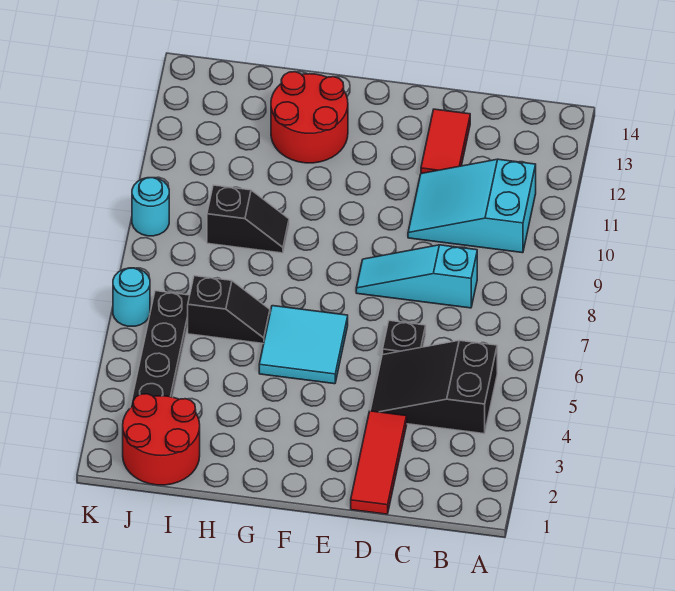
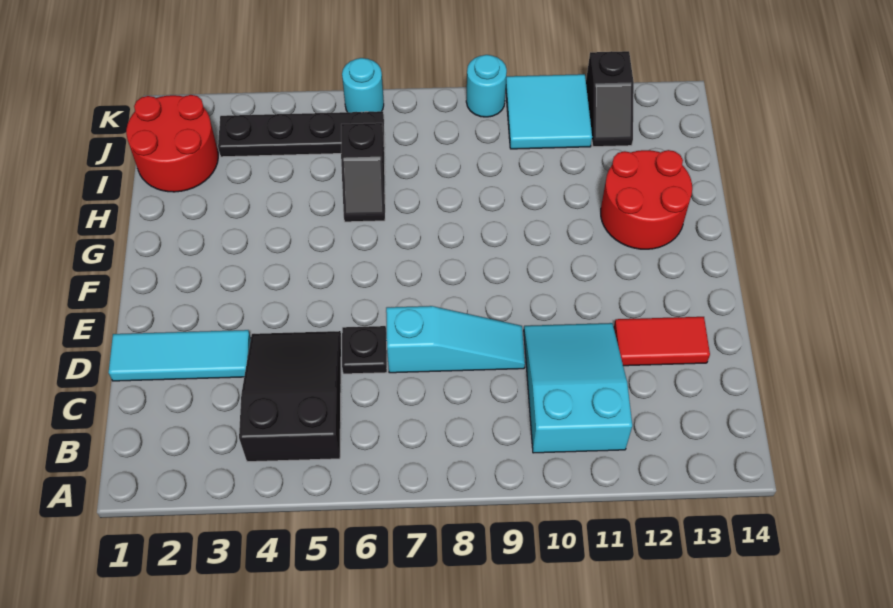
cyan 1x3 slope [356,245,477,308] -> cyan 1x3 slope turned to [386,306,525,373]
red 1x3 tile [351,411,407,514] -> cyan 1x3 tile [109,330,251,381]
cyan 2x2 tile [259,306,348,384] -> cyan 2x2 tile moved to [506,74,592,149]
black 1x2 slope [207,185,289,253] -> black 1x2 slope moved to [586,51,634,147]

